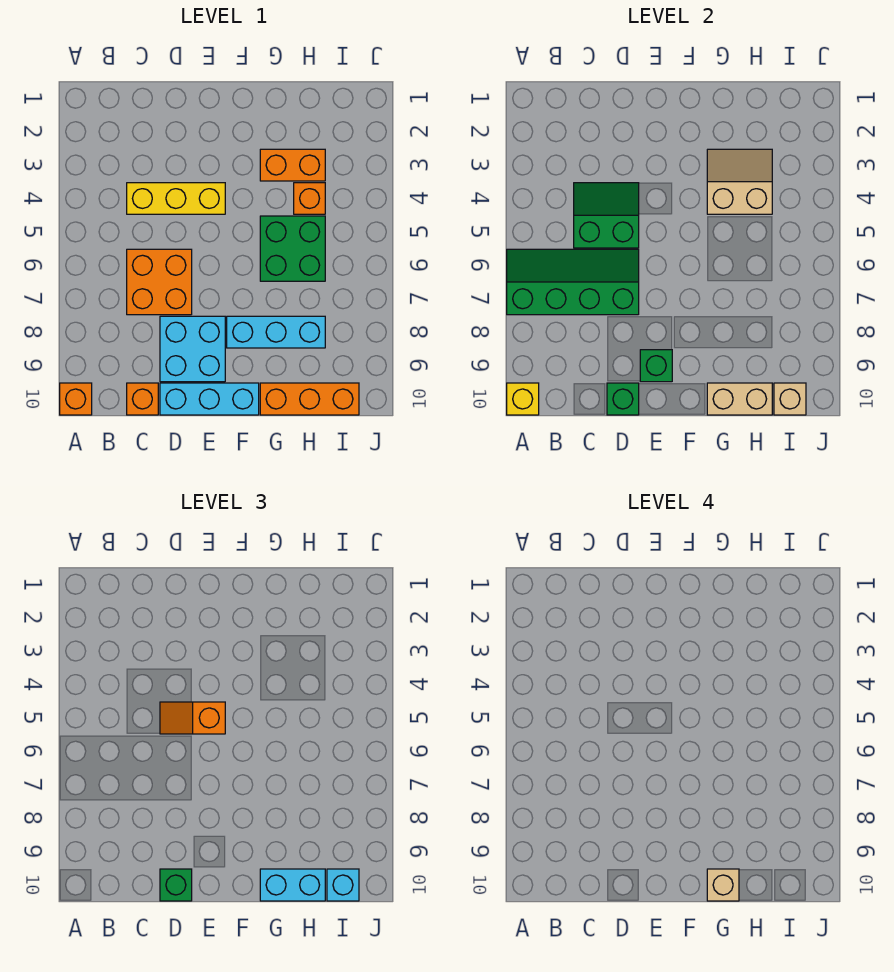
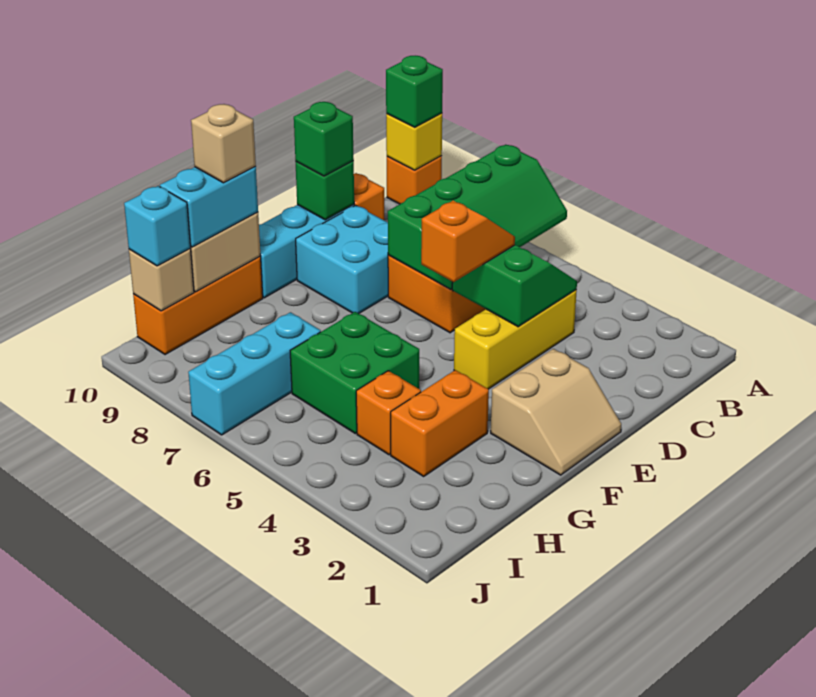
green 2x2 slope [574,183,639,248] -> green 2x2 slope turned to [452,245,577,327]
green 1x1 brick [640,350,672,382] -> green 1x1 brick moved to [386,56,443,127]
cyan 1x3 brick [227,316,325,348] -> cyan 1x3 brick moved to [188,312,321,435]
tan 2x2 slope [707,149,772,214] -> tan 2x2 slope moved to [491,349,621,475]

